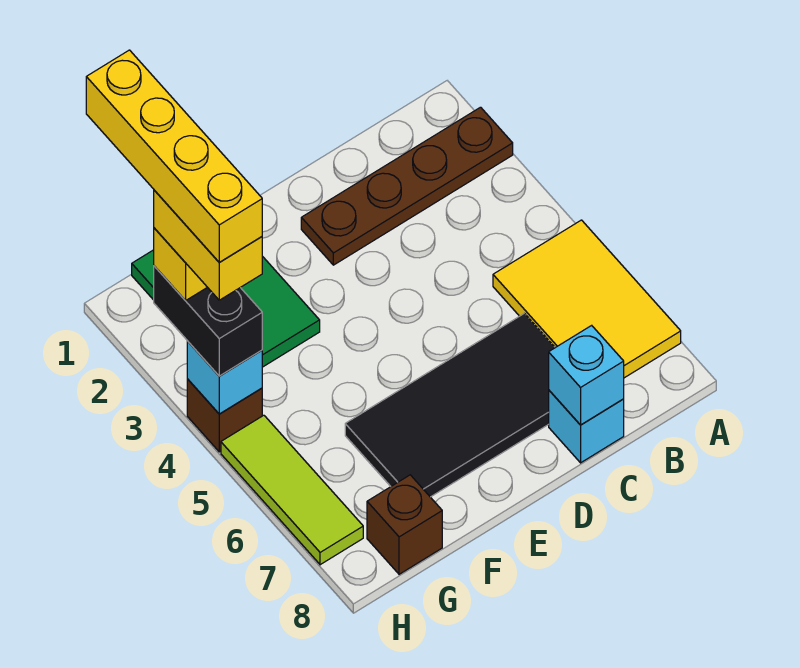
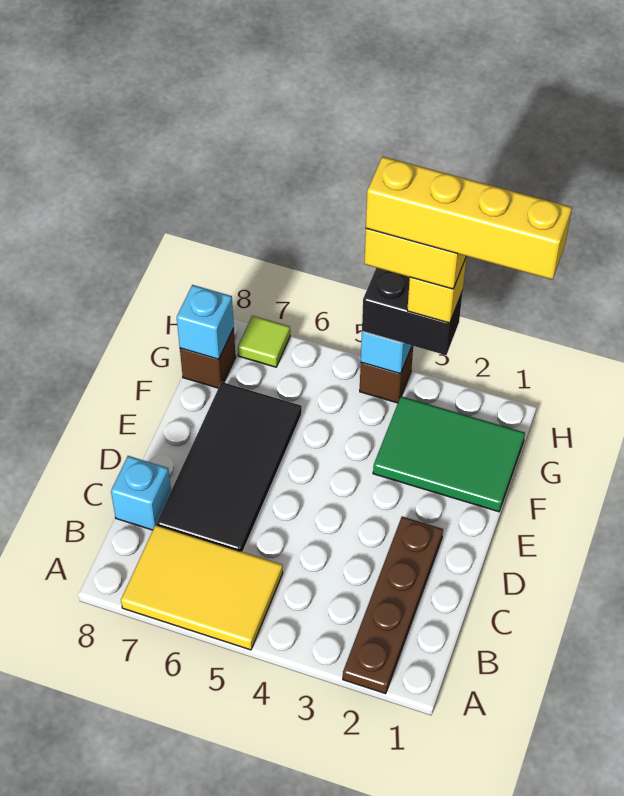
cyan 1x1 brick [549,325,624,425] -> cyan 1x1 brick moved to [177,285,234,359]
lime 1x3 tile [221,415,363,565] -> lime 1x1 tile [238,316,290,367]

